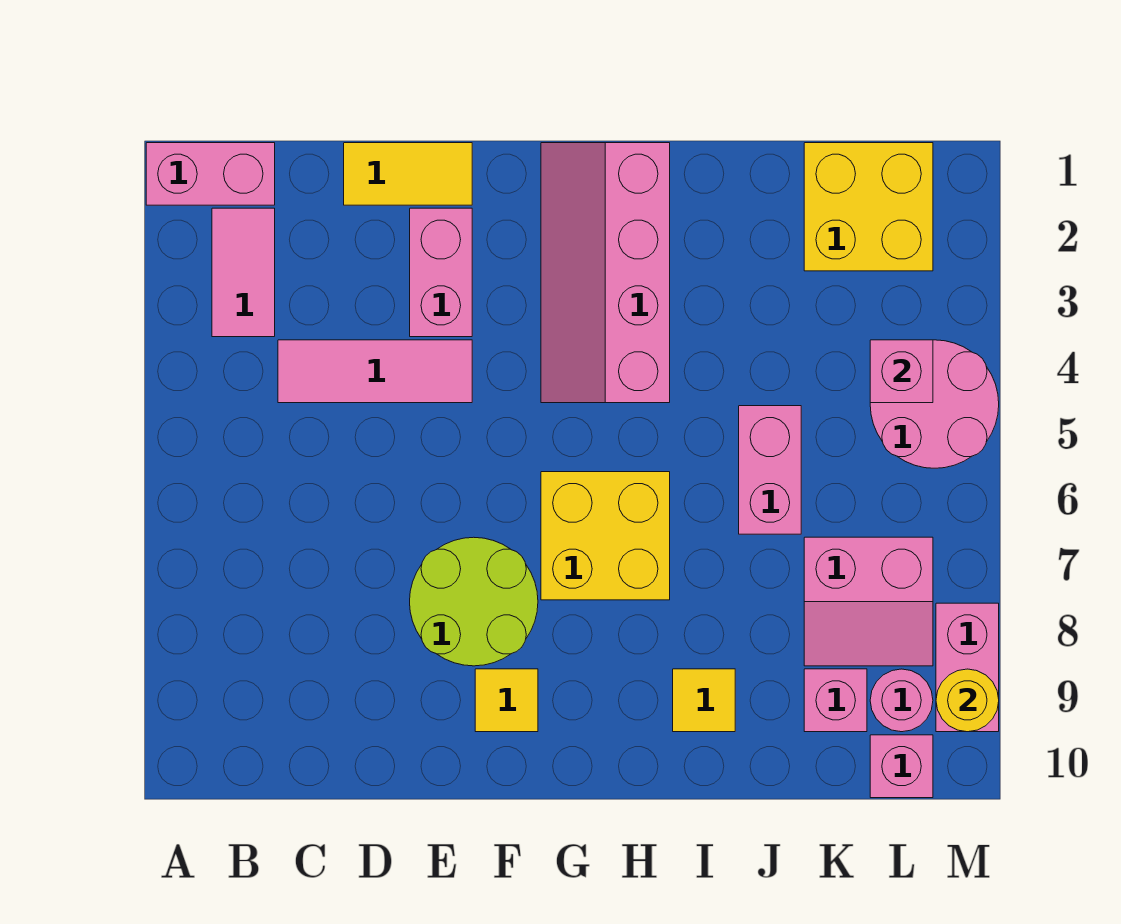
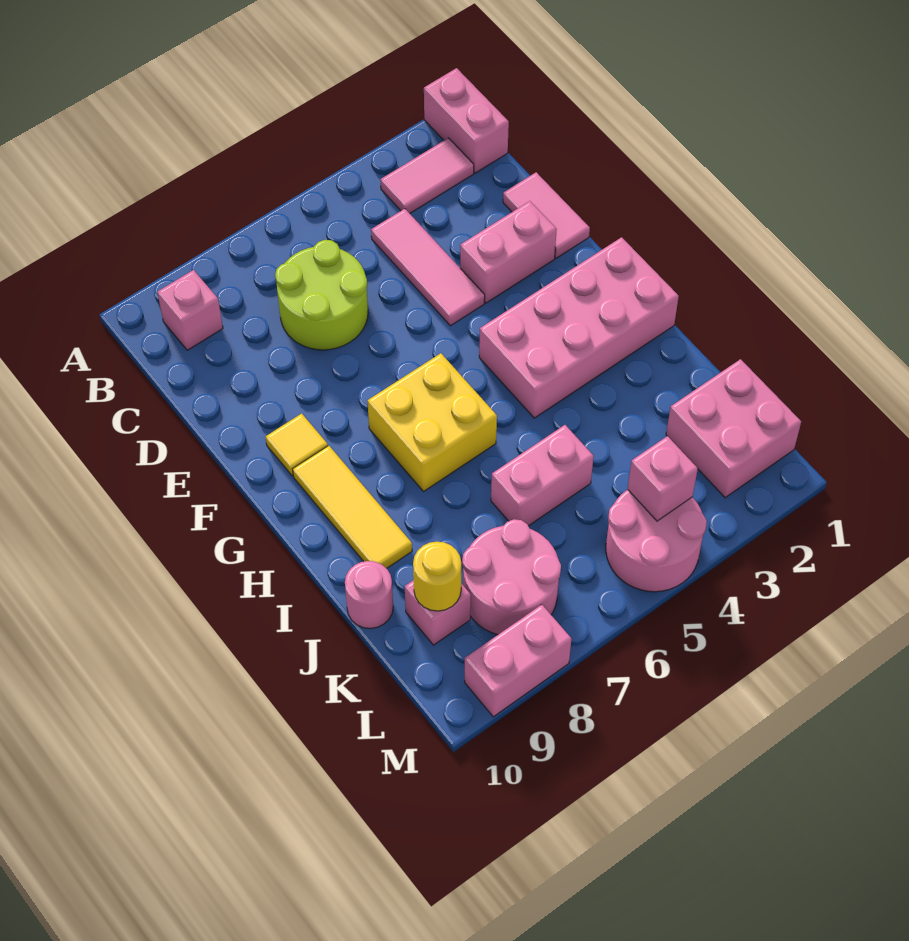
yellow 1x2 tile [344,143,472,205] -> pink 1x2 tile [503,172,590,258]
lime 2x2 round brick [410,537,538,666] -> lime 2x2 round brick moved to [275,240,368,350]
pink 2x4 slope [541,143,670,403] -> pink 2x4 brick [479,237,679,418]
yellow 1x1 tile [673,669,735,732] -> yellow 1x3 tile [293,446,412,568]
yellow 2x2 brick [804,143,933,271] -> pink 2x2 brick [666,359,801,498]
pink 2x2 slope [804,537,933,666] -> pink 2x2 round brick [462,519,561,635]
pink 1x1 round brick [870,669,933,732] -> pink 1x1 round brick moved to [345,561,393,629]
pink 1x1 brick [870,735,933,798] -> pink 1x1 brick moved to [157,270,223,350]
yellow 1x1 round brick [936,669,999,732] -> yellow 1x1 round brick moved to [413,542,461,611]

